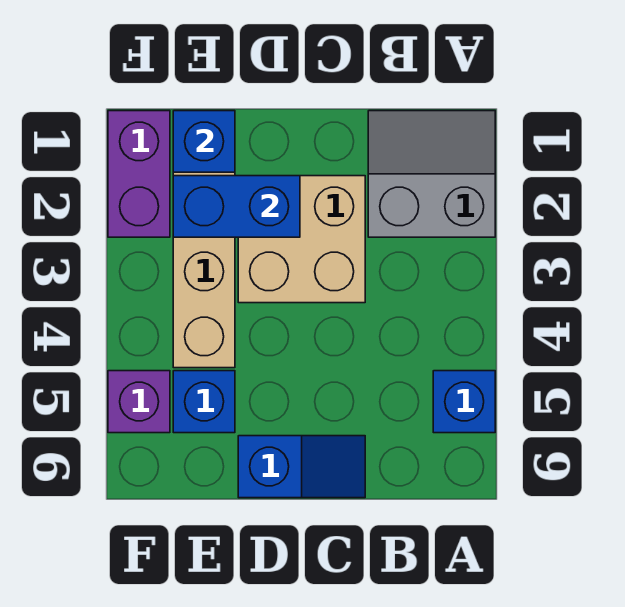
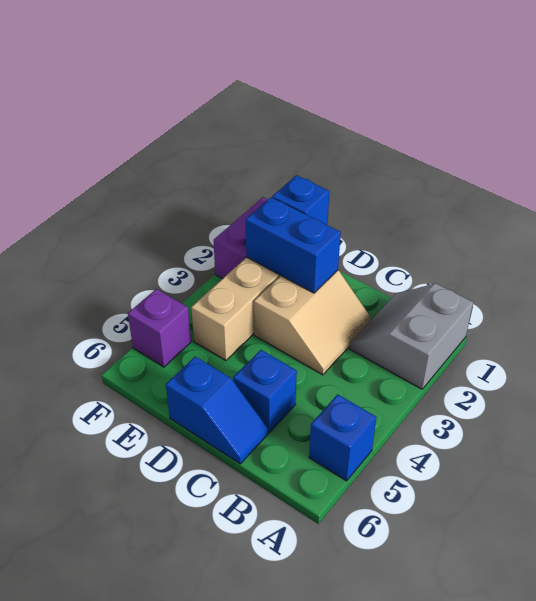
grey 2x2 slope [368,111,495,237] -> grey 2x2 slope turned to [350,283,473,389]
tan 2x2 brick [238,176,365,303] -> tan 2x2 slope [254,270,371,375]
blue 1x1 brick [173,371,235,433] -> blue 1x1 brick moved to [233,350,297,433]

